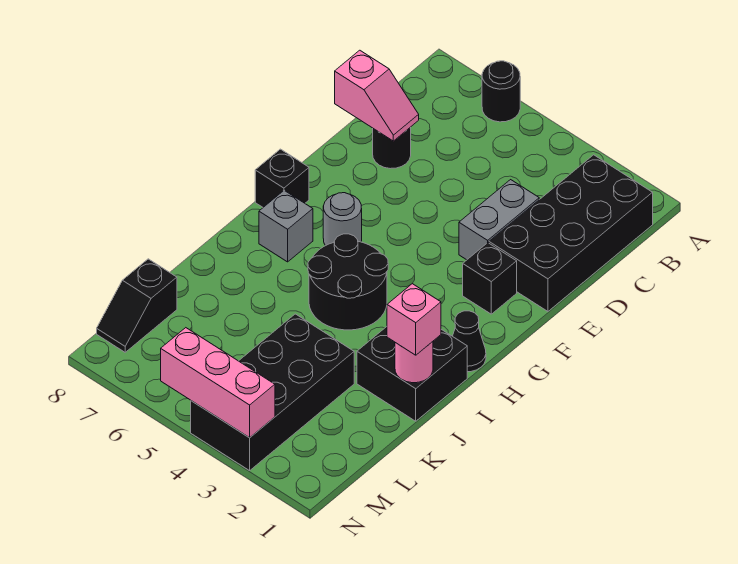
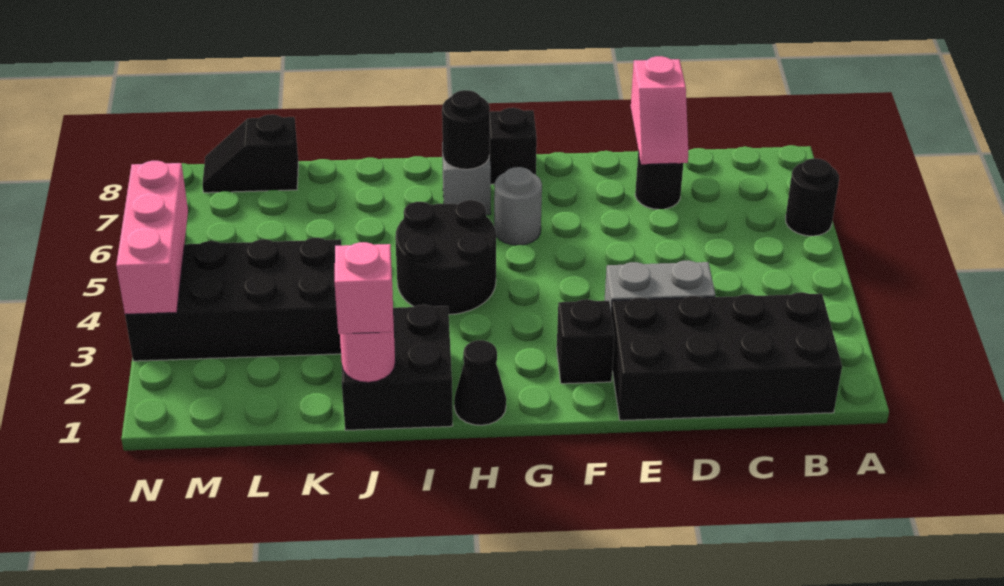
none -> black 1x1 round brick [442,90,490,169]

